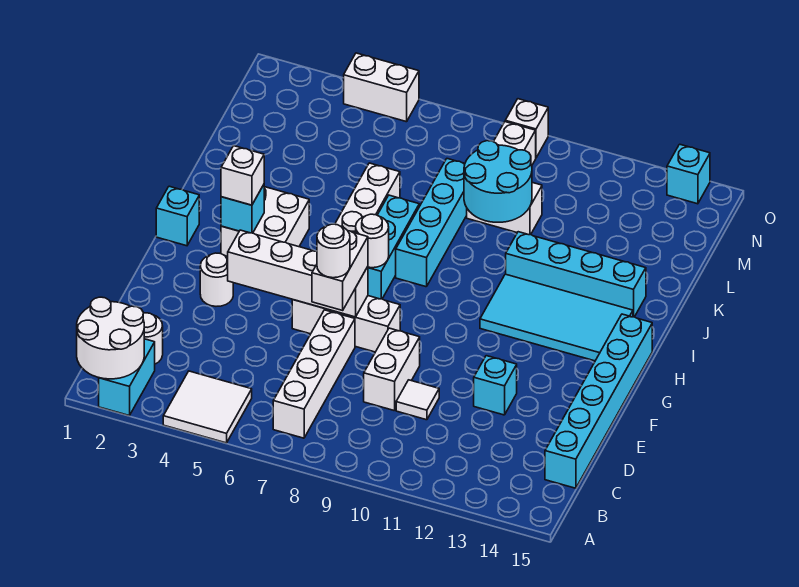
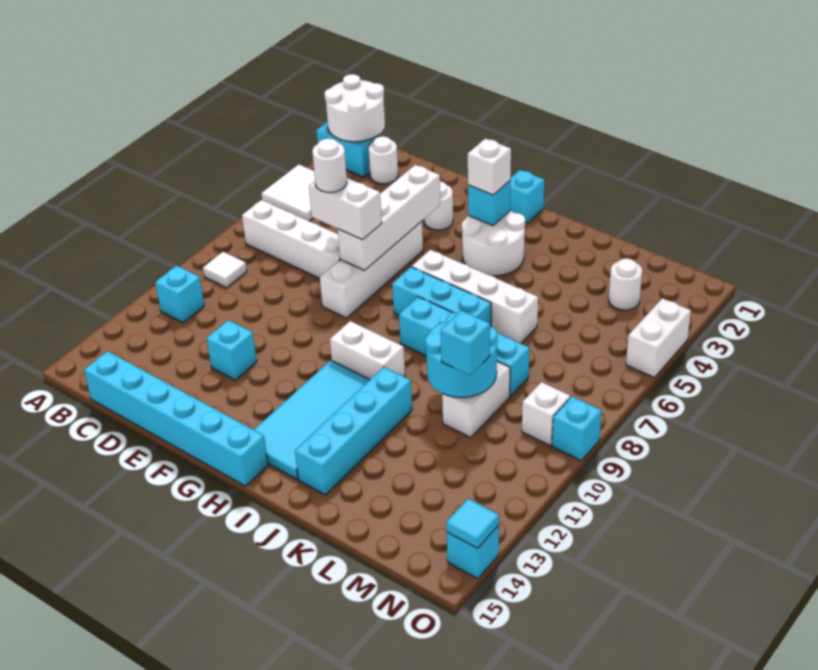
none -> cyan 1x1 brick [155,266,204,323]
white 1x2 brick [364,328,420,411] -> white 1x2 brick moved to [330,321,405,379]
white 1x1 tile [396,380,439,420] -> white 1x1 tile moved to [203,252,247,288]
white 1x3 brick [292,296,400,352] -> white 1x4 brick [320,221,423,318]
white 2x2 brick [221,187,309,257] -> white 2x2 round brick [462,211,525,276]
white 1x1 round brick [356,214,389,268] -> white 1x1 round brick moved to [609,258,642,310]
none -> cyan 1x1 brick [441,310,490,375]
white 1x1 brick [505,99,548,158] -> cyan 1x1 brick [552,397,602,461]
none -> cyan 1x1 tile [446,499,499,548]

